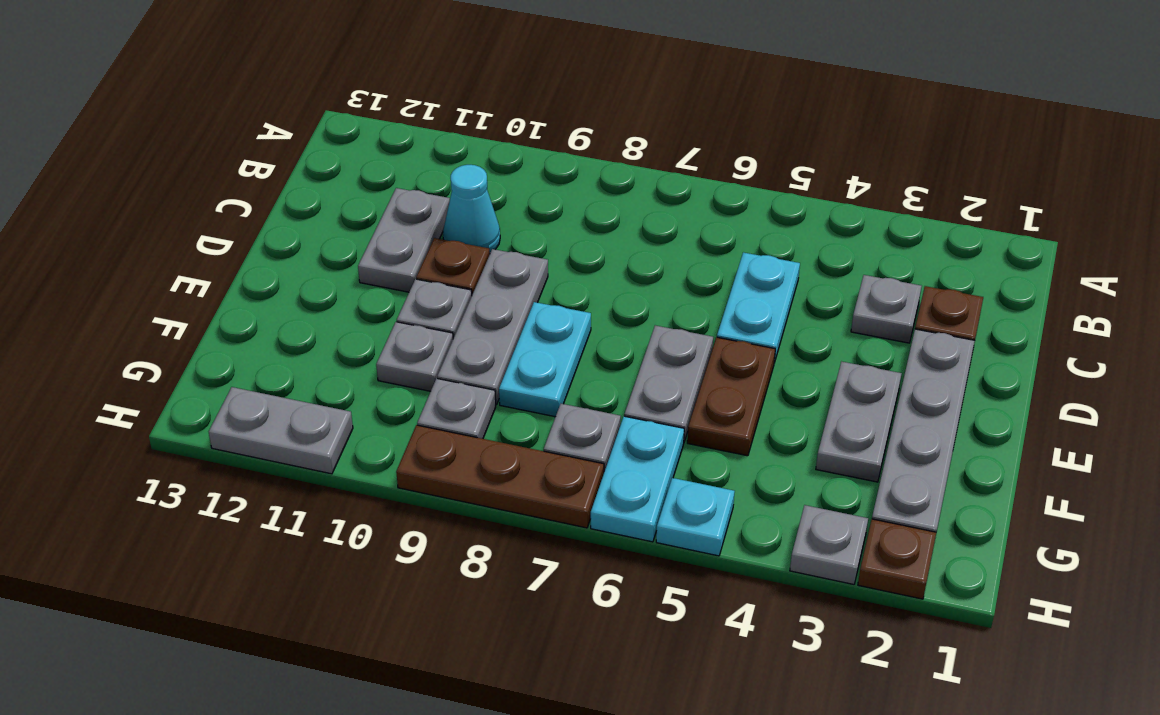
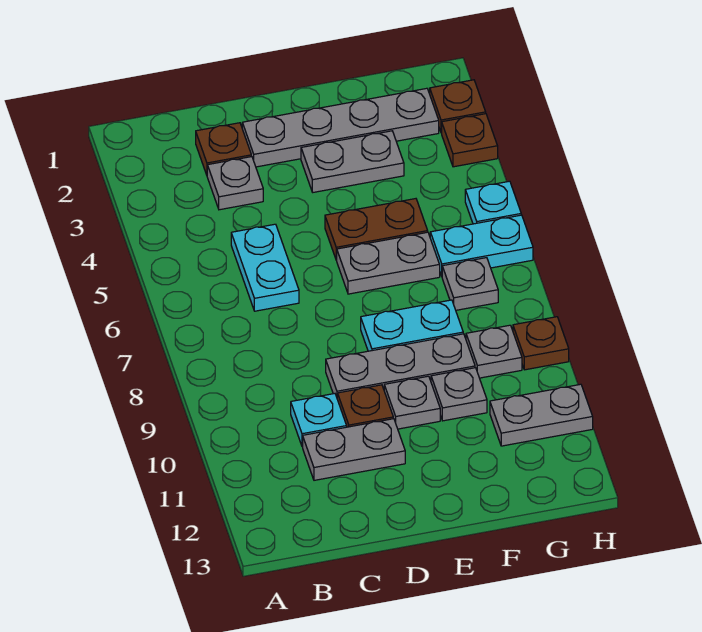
cyan 1x2 plate [717,252,800,363] -> cyan 1x2 plate turned to [231,224,299,311]
cyan 1x1 cone [443,165,500,253] -> cyan 1x1 plate [291,394,347,447]
grey 1x1 plate [790,505,868,584] -> brown 1x1 plate [442,114,498,167]
brown 1x3 plate [396,425,604,528] -> brown 1x1 plate [513,317,569,370]
grey 1x2 plate [209,387,353,474] -> grey 1x2 plate turned to [490,384,593,446]

